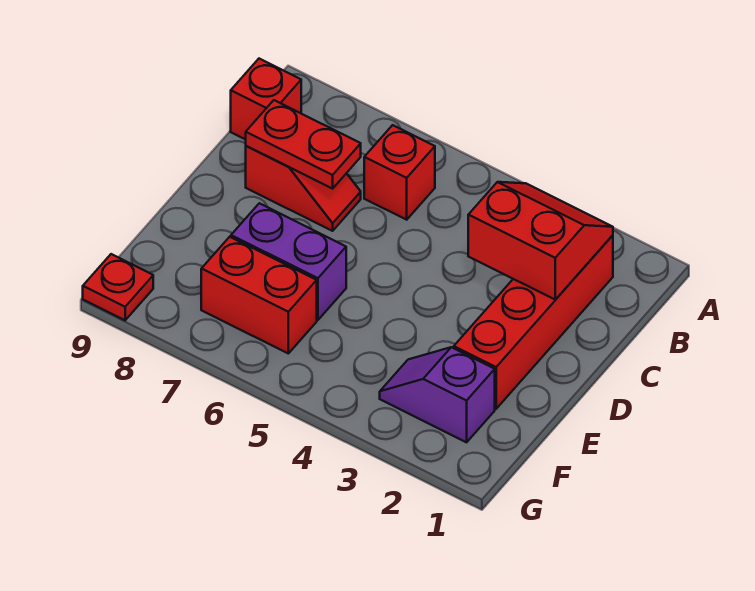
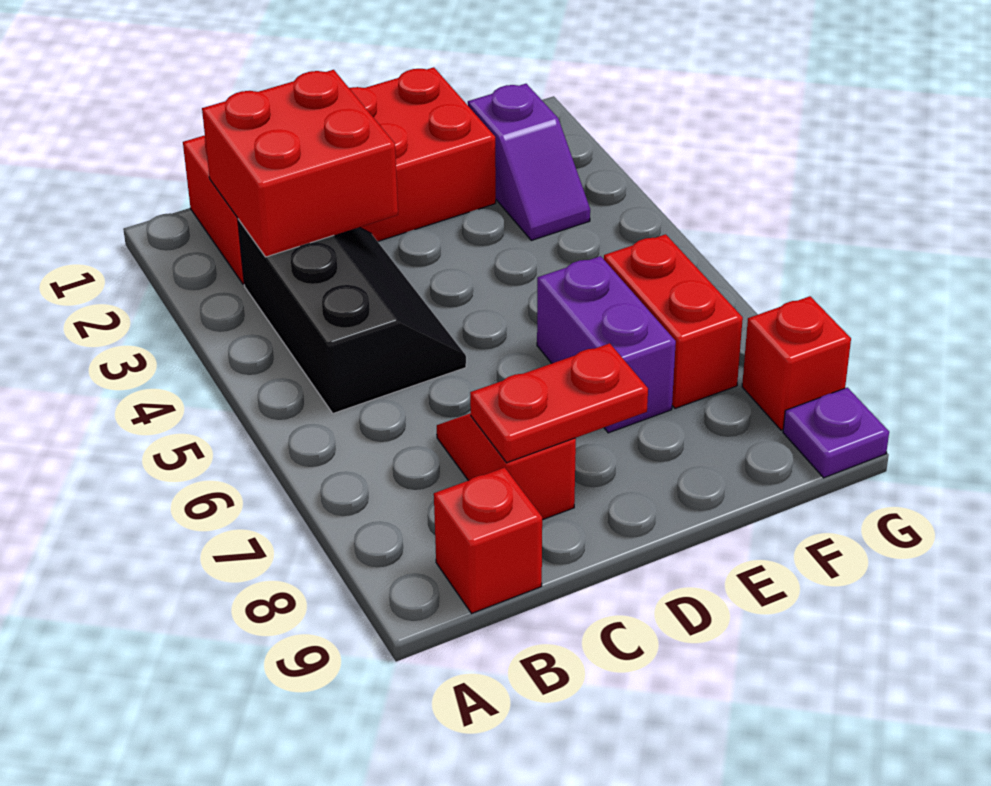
red 1x4 brick [454,235,613,409] -> red 2x4 brick [183,67,496,285]
red 2x2 slope [468,182,613,300] -> red 2x2 brick [202,70,398,257]
none -> black 2x3 slope [238,219,466,413]
red 1x1 brick [364,125,435,220] -> red 1x1 brick moved to [742,296,851,430]
red 1x2 plate [246,100,361,189] -> red 1x2 plate turned to [470,343,648,463]
red 1x1 plate [83,254,153,320] -> purple 1x1 plate [783,387,889,478]

